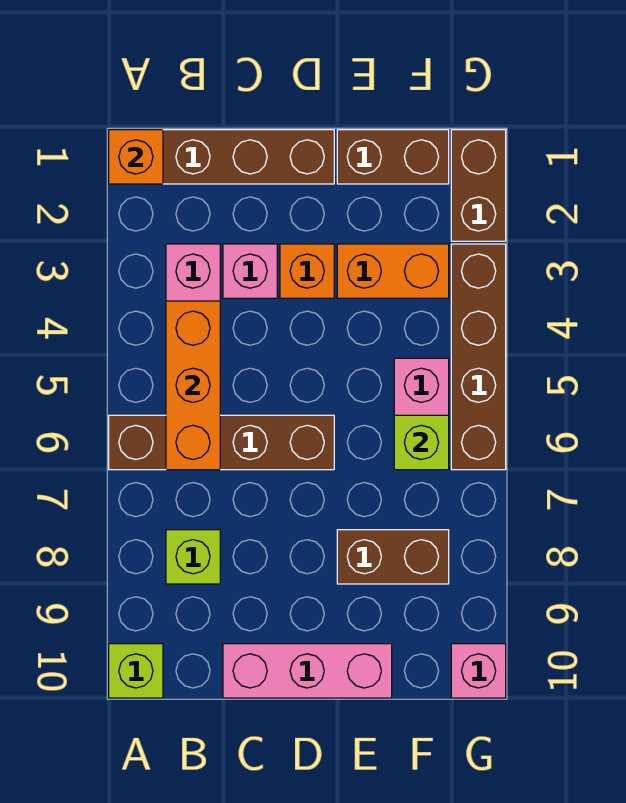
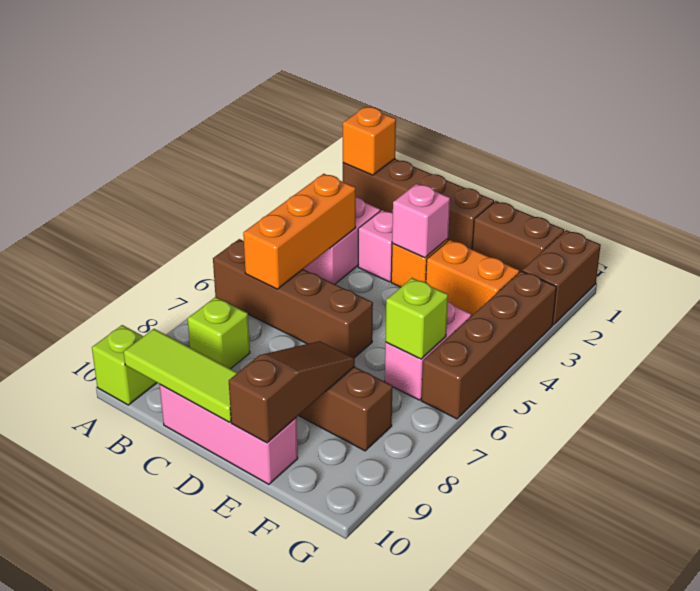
none -> lime 1x3 tile [124,329,237,422]
none -> brown 1x3 slope [229,341,355,443]
pink 1x1 brick [451,644,506,698] -> pink 1x1 brick moved to [392,184,450,258]

